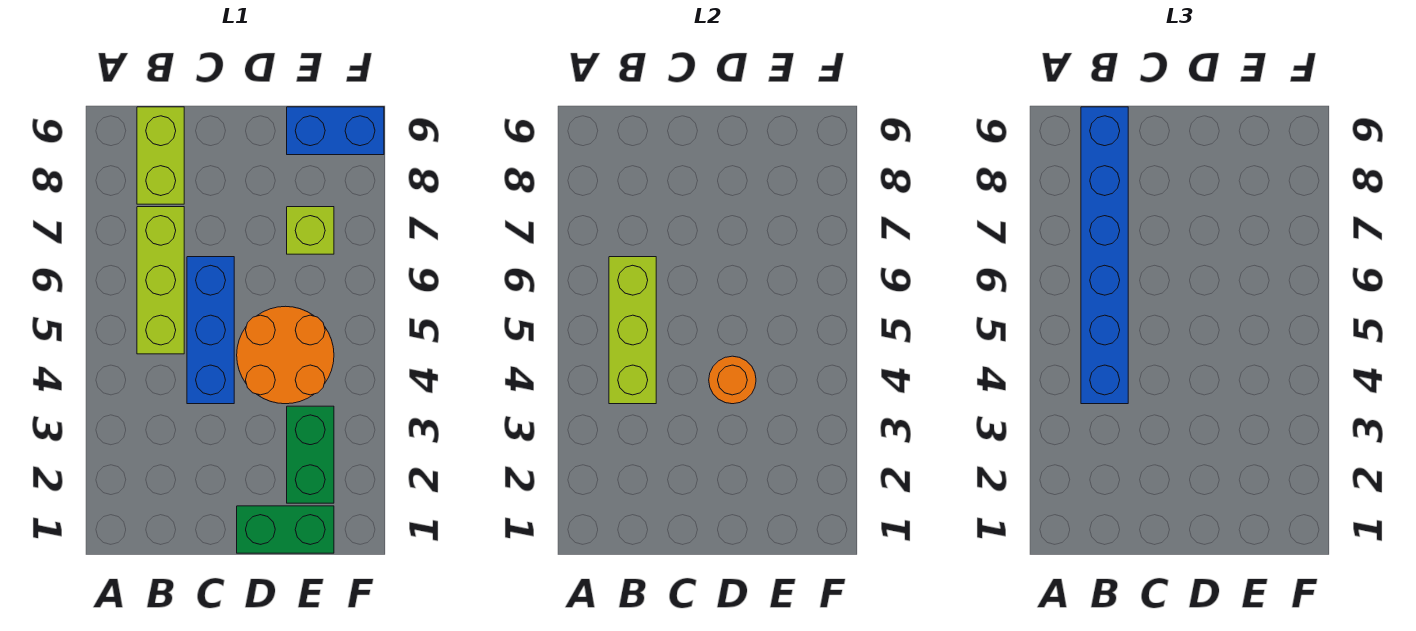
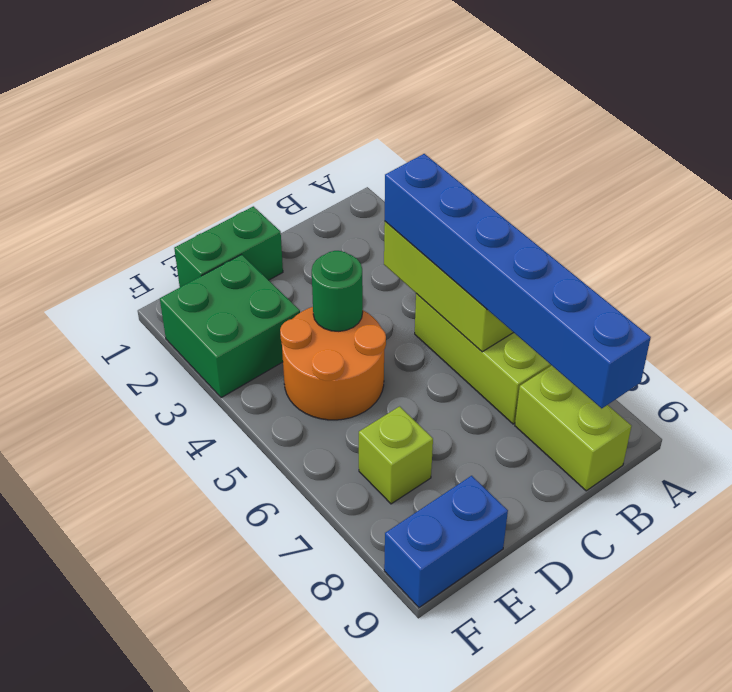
blue 1x3 brick [187,257,234,404] -> none
orange 1x1 round brick [709,356,756,404] -> green 1x1 round brick [312,251,363,331]
green 1x2 brick [287,406,334,503] -> green 2x2 brick [160,255,300,398]

